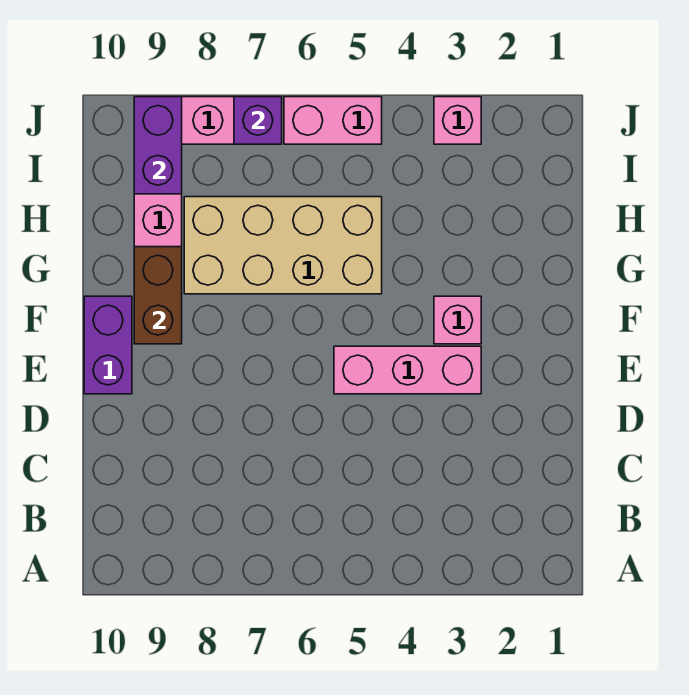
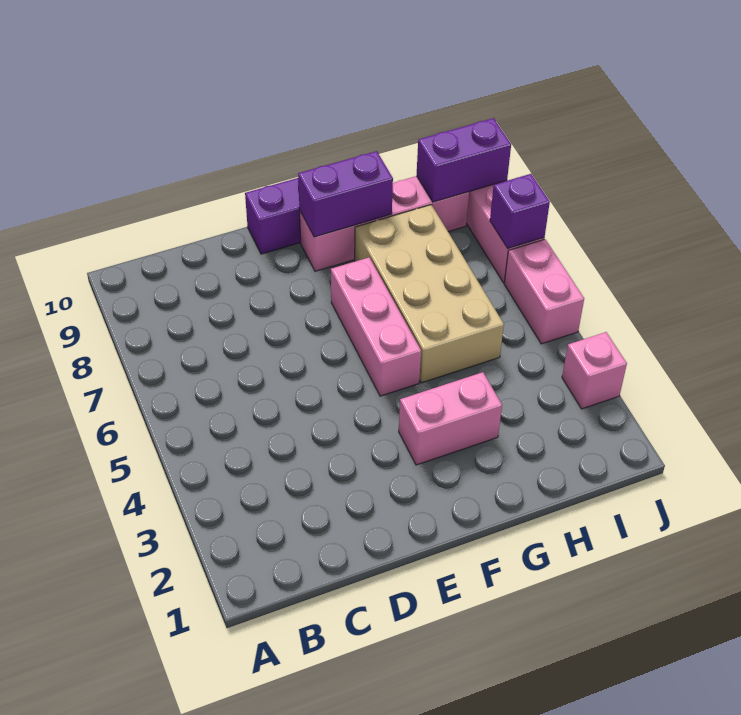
pink 1x3 brick [334,346,481,394] -> pink 1x3 brick moved to [331,257,421,396]
pink 1x1 brick [434,296,481,344] -> pink 1x2 brick [399,372,502,465]
brown 1x2 brick [134,247,182,344] -> purple 1x2 brick [298,151,393,237]

